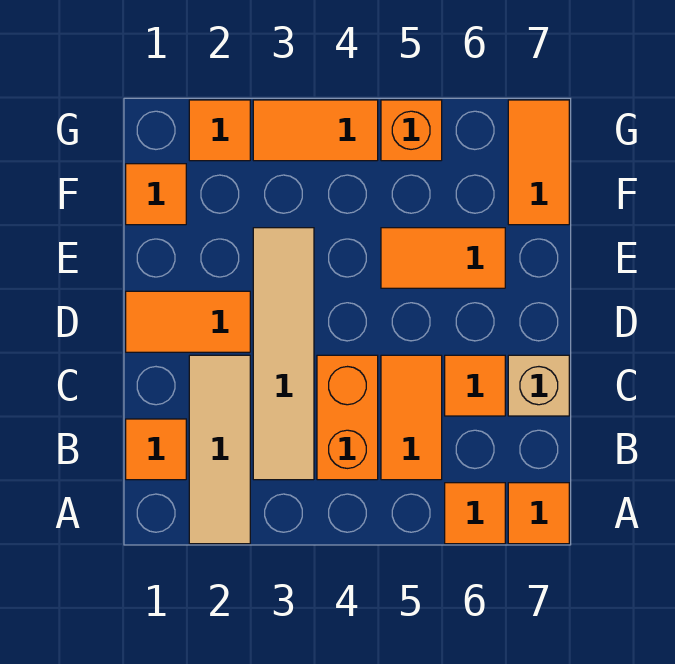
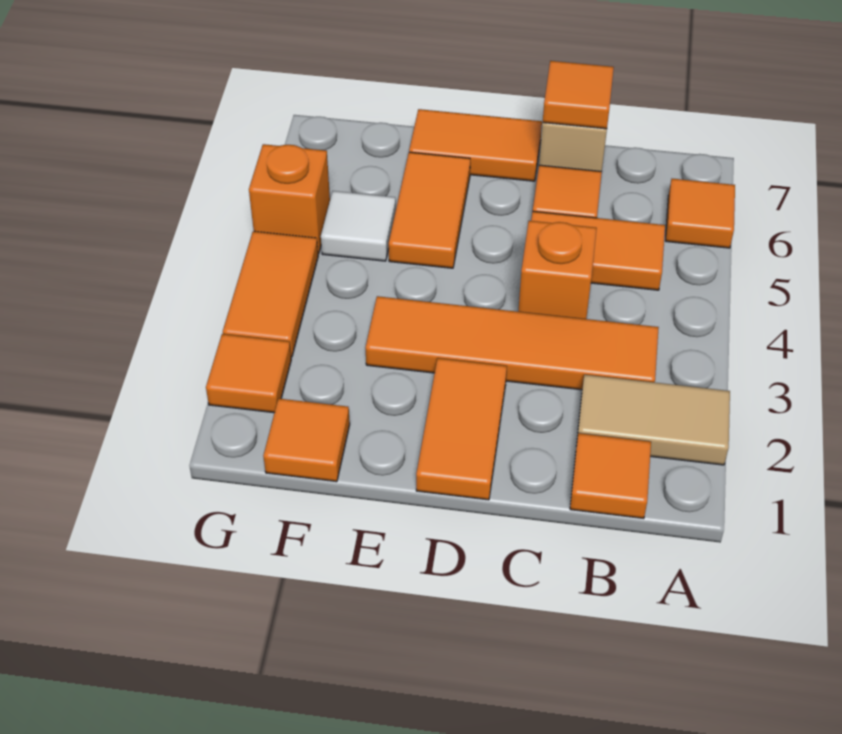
tan 1x3 tile [189,355,250,544] -> tan 1x2 tile [577,375,730,465]
orange 1x1 tile [508,483,569,544] -> orange 1x1 tile moved to [543,61,614,129]
tan 1x4 tile [253,228,314,480] -> orange 1x4 tile [365,296,659,390]
orange 1x2 brick [317,355,378,480] -> orange 1x1 brick [518,221,597,319]
none -> white 1x1 tile [321,191,396,261]
orange 1x2 tile [508,100,569,225] -> orange 1x2 tile moved to [409,109,542,181]

